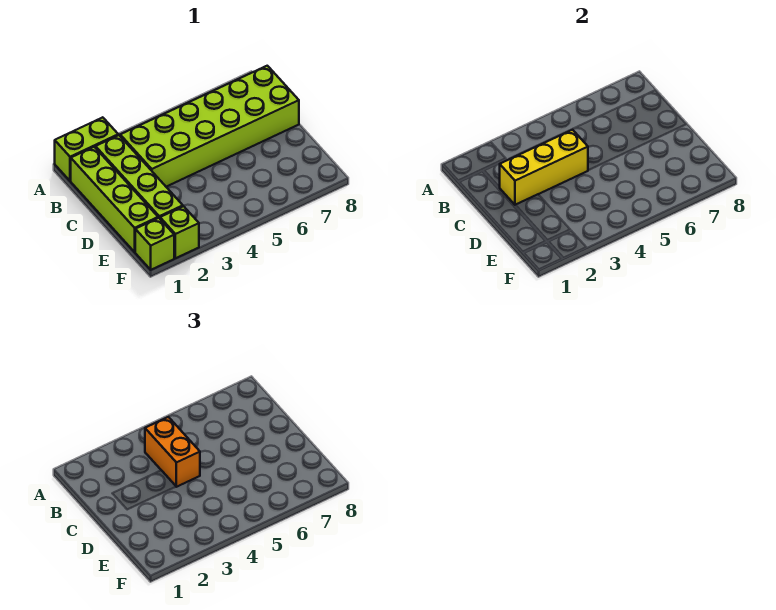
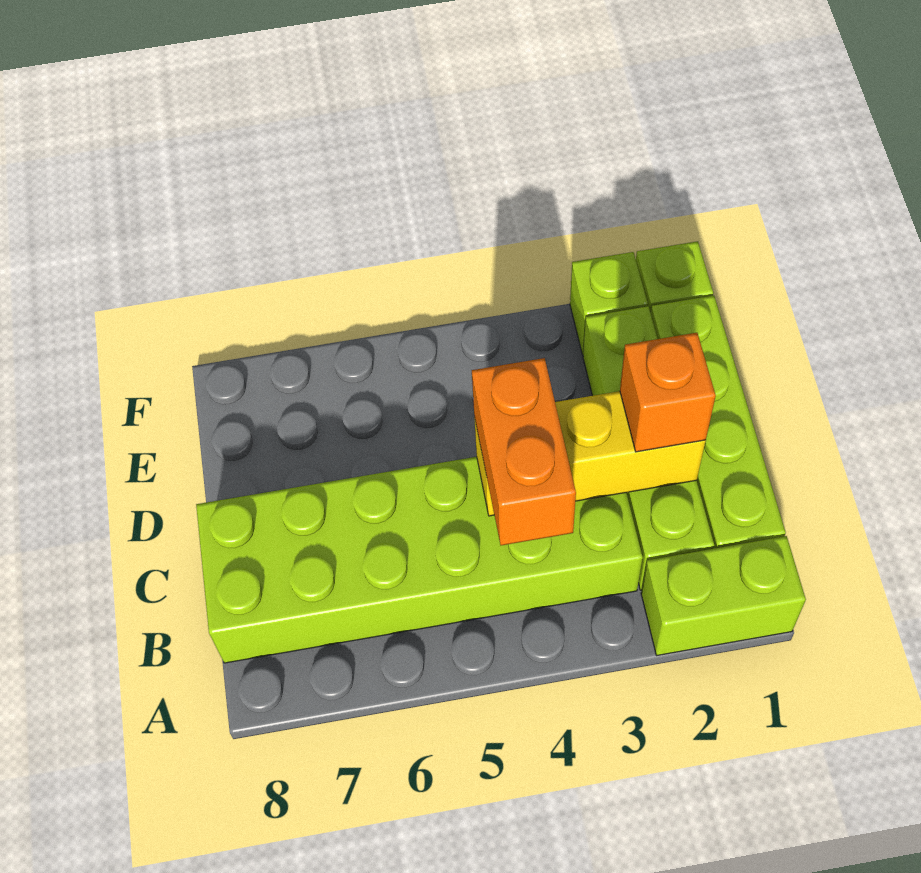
none -> orange 1x1 brick [620,333,716,452]

